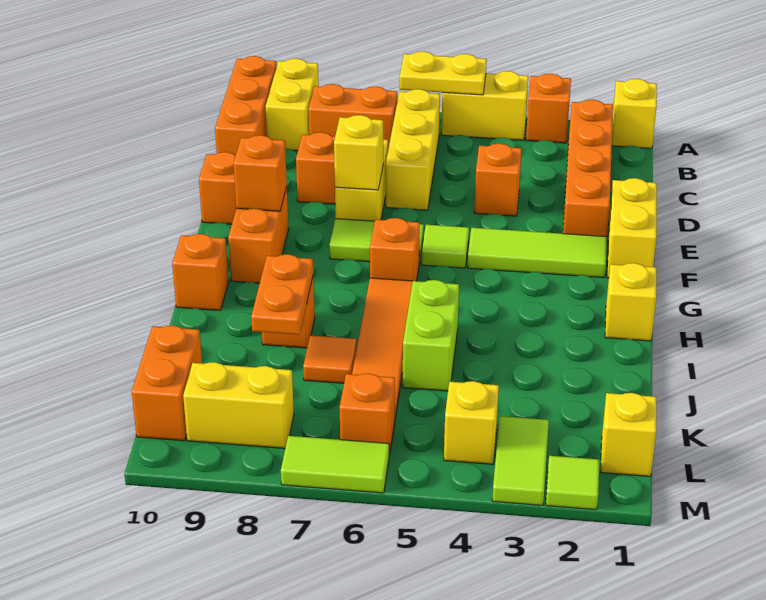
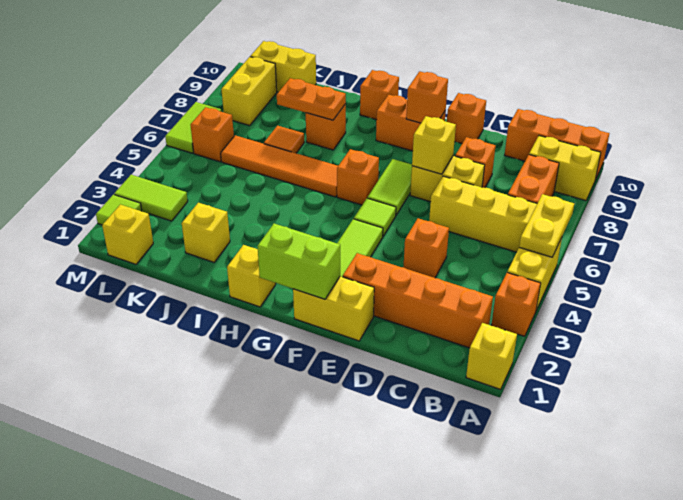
lime 1x2 brick [403,280,459,391] -> lime 1x2 brick moved to [257,224,340,299]
orange 1x2 brick [132,325,202,441] -> yellow 1x2 brick [250,41,316,92]
yellow 1x1 brick [444,381,499,464] -> yellow 1x1 brick moved to [182,203,230,262]

